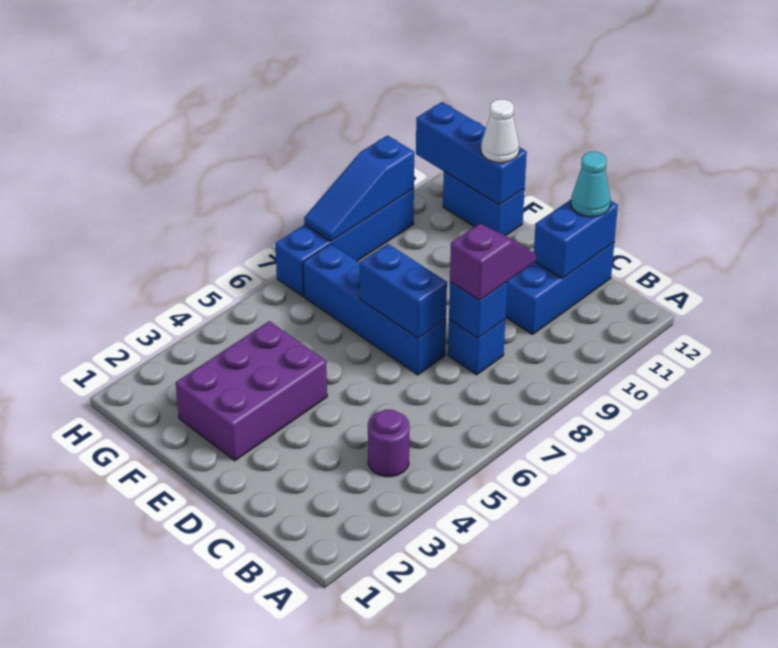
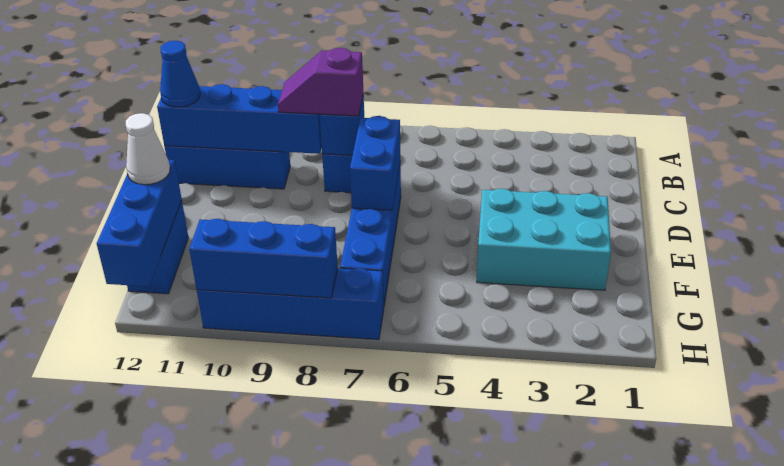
purple 1x1 round brick [368,410,409,477] -> none
blue 1x2 brick [534,200,618,279] -> blue 1x4 brick [157,84,322,154]
cyan 1x1 cone [571,152,610,217] -> blue 1x1 cone [160,41,200,107]
purple 2x3 brick [176,321,327,461] -> cyan 2x3 brick [477,189,611,290]
blue 1x3 slope [304,136,414,241] -> blue 1x3 brick [189,219,338,298]

